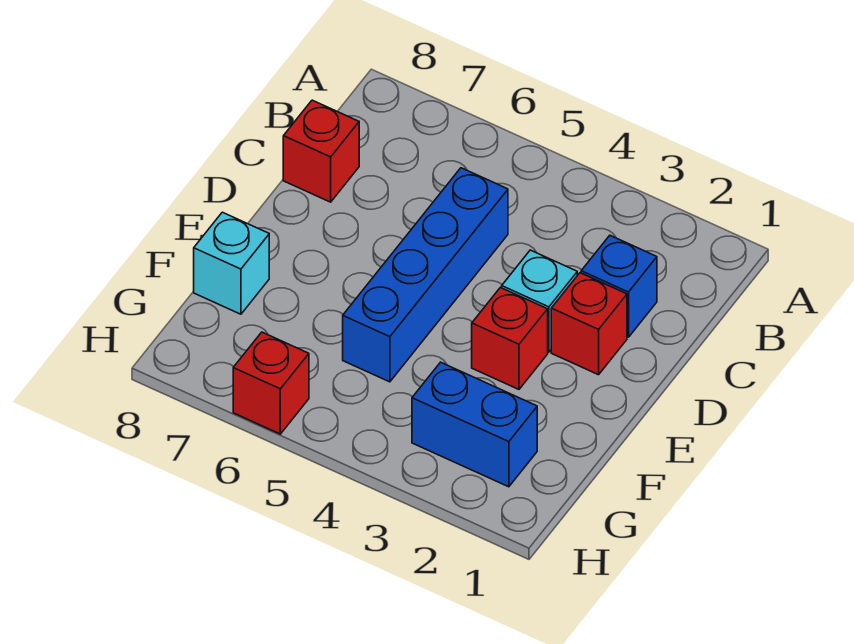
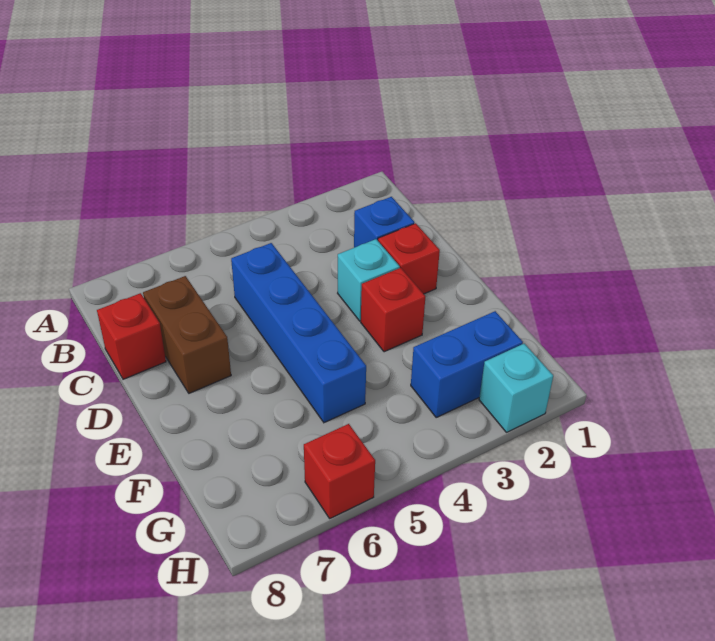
none -> brown 1x2 brick [143,276,231,393]
cyan 1x1 brick [194,212,269,314] -> cyan 1x1 brick moved to [479,344,553,432]

